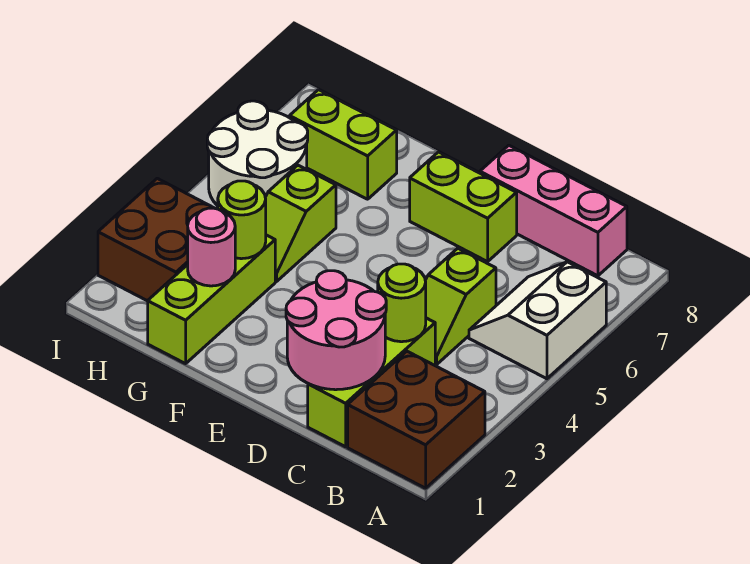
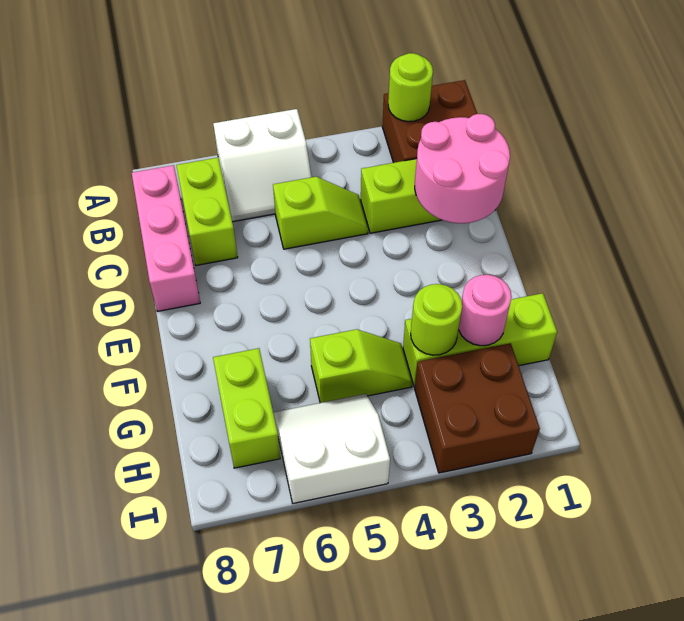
lime 1x1 round brick [378,264,426,342] -> lime 1x1 round brick moved to [388,53,433,122]
lime 1x2 brick [410,152,517,262] -> lime 1x2 brick moved to [176,158,238,265]
white 2x2 round brick [207,101,308,206] -> white 2x2 slope [273,394,390,503]

